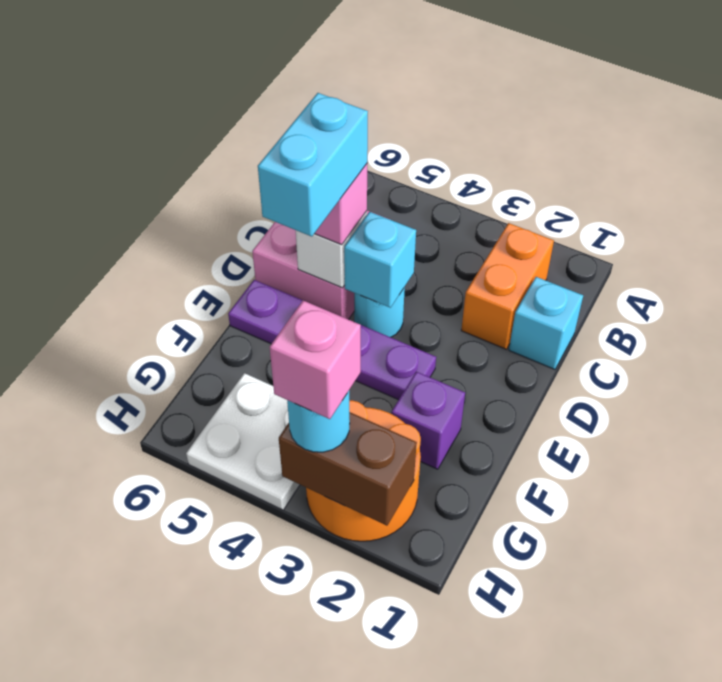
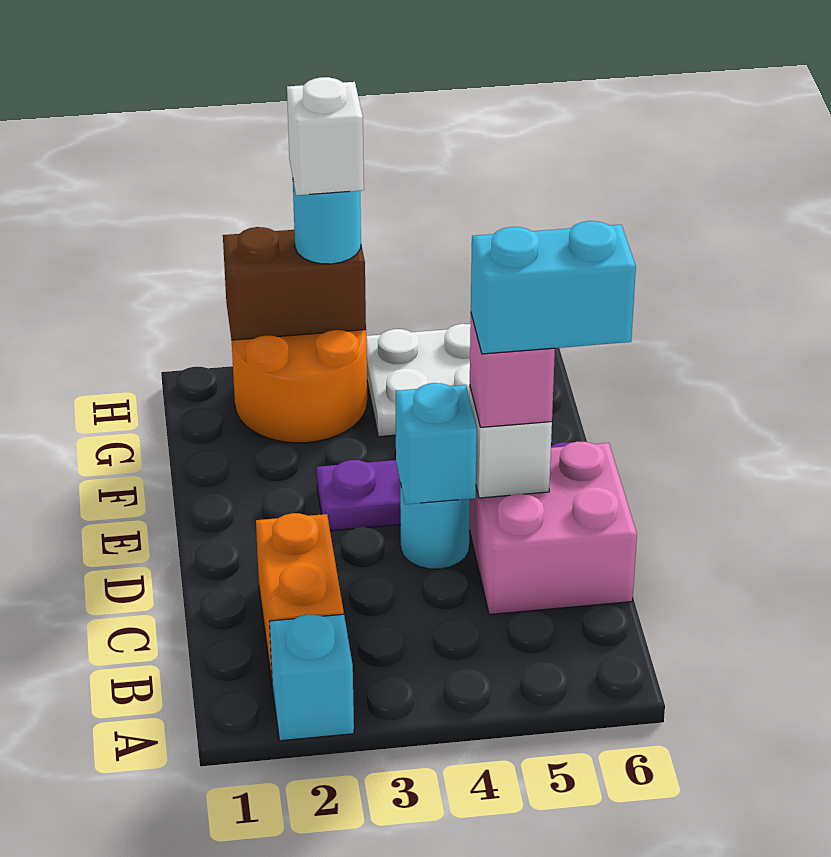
cyan 1x1 brick [509,277,583,369] -> cyan 1x1 brick moved to [269,614,354,741]
cyan 1x2 brick [258,93,368,237] -> cyan 1x2 brick turned to [471,221,636,354]
purple 1x1 brick [391,372,465,469] -> none
pink 1x1 brick [270,301,361,419] -> white 1x1 brick [287,77,364,195]

